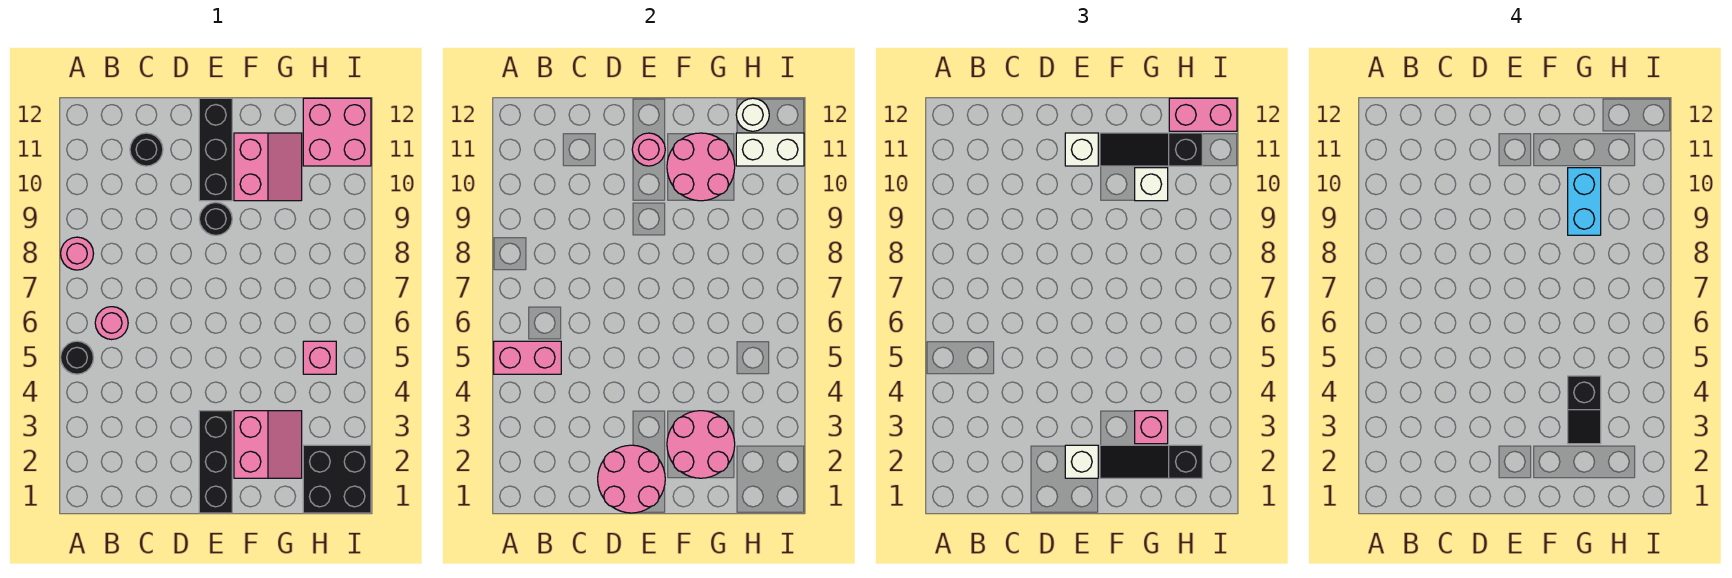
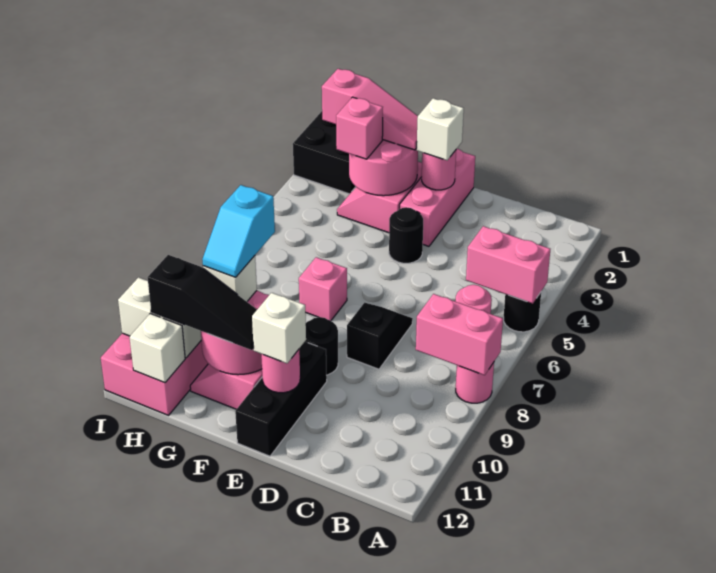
black 1x1 round brick [130,133,163,166] -> black 1x1 round brick moved to [389,207,423,263]
pink 2x2 round brick [598,445,665,513] -> pink 1x1 round brick [422,150,456,190]
black 1x3 brick [199,411,232,513] -> pink 1x3 brick [400,149,475,246]
black 1x3 slope [1100,445,1202,478] -> pink 1x3 slope [322,69,418,150]
black 1x2 slope [1568,376,1601,444] -> black 1x2 slope moved to [347,303,413,369]
cyan 1x2 brick [1568,168,1601,235] -> cyan 1x2 slope [202,185,275,277]
pink 1x1 brick [303,341,336,374] -> pink 1x1 brick moved to [299,257,347,321]
white 1x1 round brick [736,98,769,131] -> white 1x1 brick [130,314,185,383]
pink 1x2 brick [1169,98,1237,131] -> pink 1x2 brick moved to [416,294,503,375]

